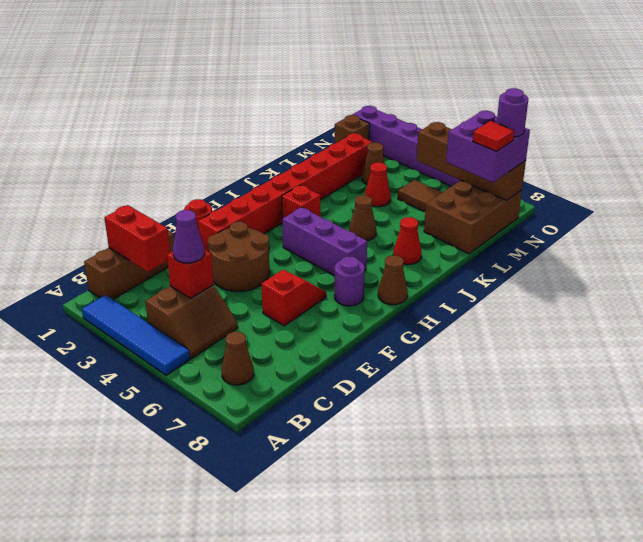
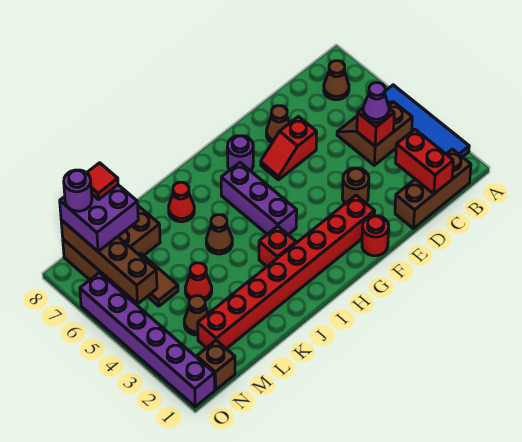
brown 2x2 round brick [207,222,270,291] -> brown 1x1 round brick [342,168,369,203]
brown 1x1 cone [378,255,408,305] -> brown 1x1 cone moved to [266,106,289,143]

